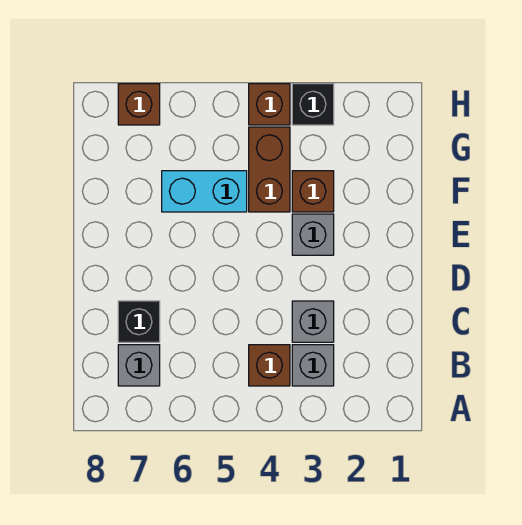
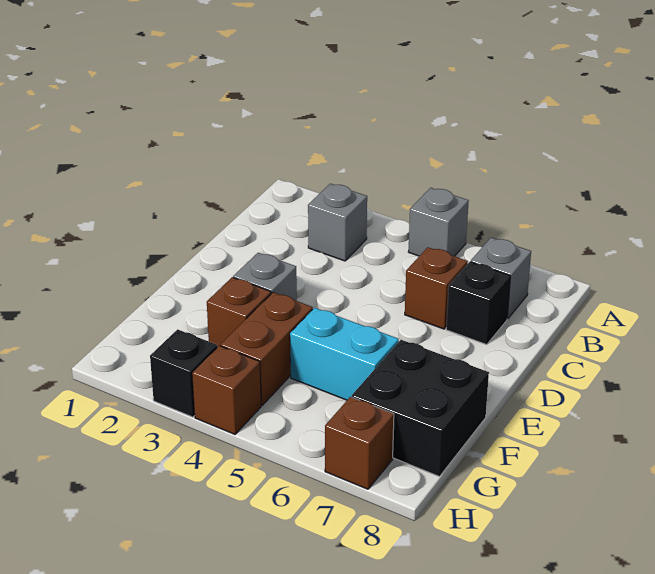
brown 1x1 brick [249,345,290,386] -> brown 1x1 brick moved to [405,247,468,329]
grey 1x1 brick [292,301,334,342] -> grey 1x1 brick moved to [408,188,469,256]
none -> black 2x2 brick [352,340,489,476]

